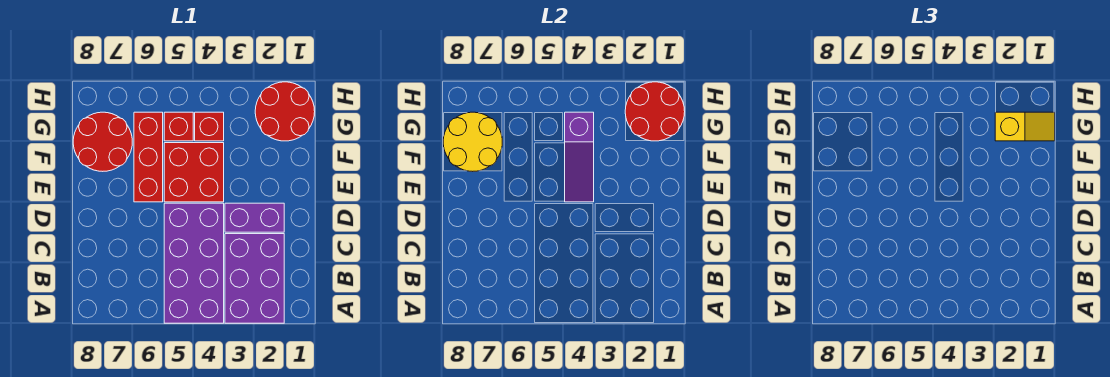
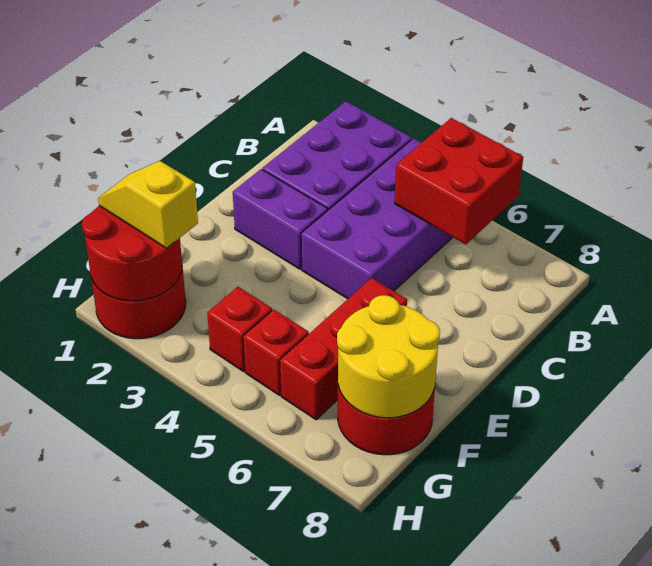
red 2x2 brick [164,143,224,202] -> red 2x2 brick moved to [395,118,523,244]
purple 1x3 slope [565,112,594,202] -> none

